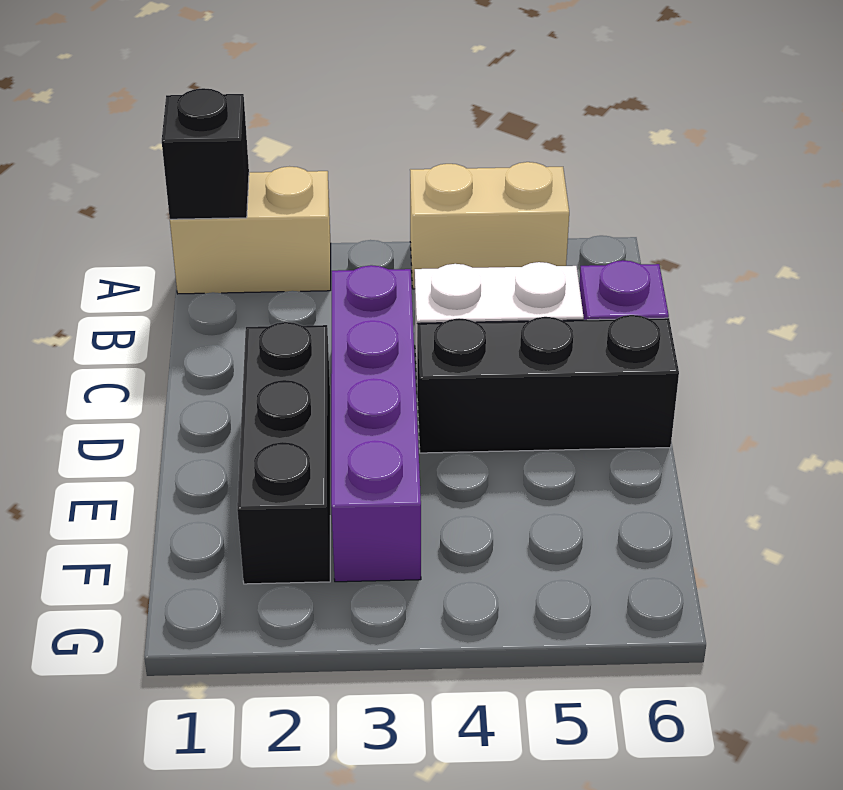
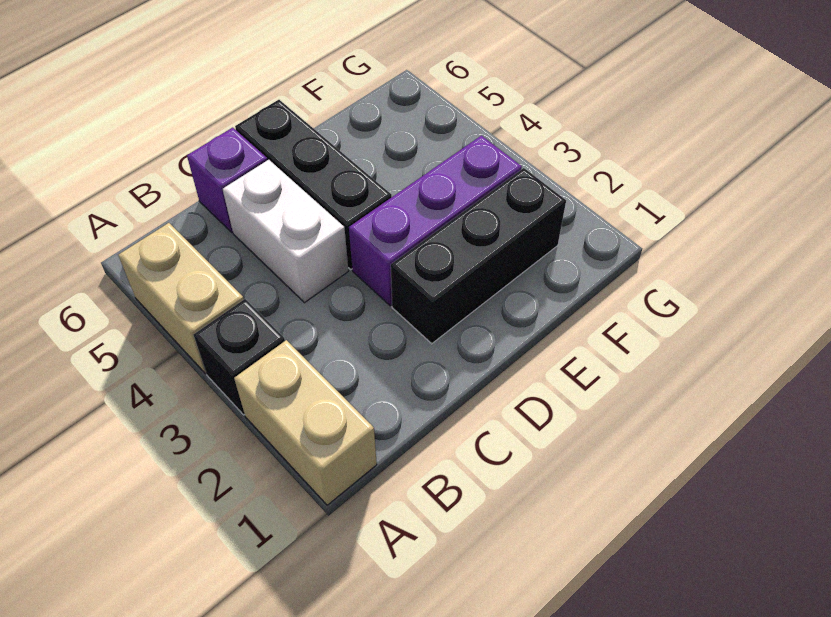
black 1x1 brick [162,88,249,219] -> black 1x1 brick moved to [193,299,285,415]
purple 1x4 brick [331,265,421,582] -> purple 1x3 brick [349,136,522,306]

